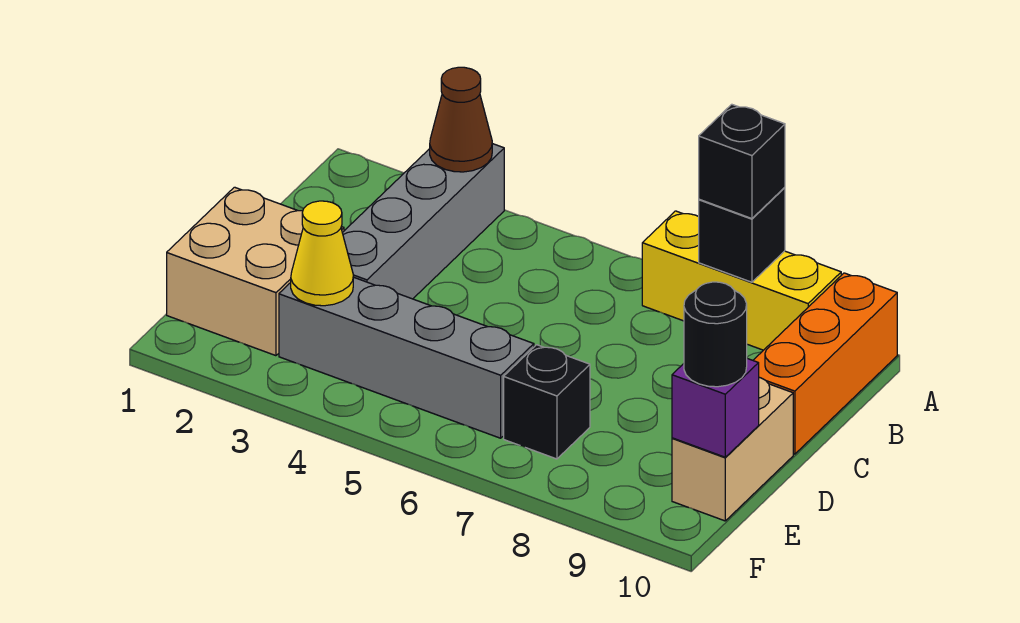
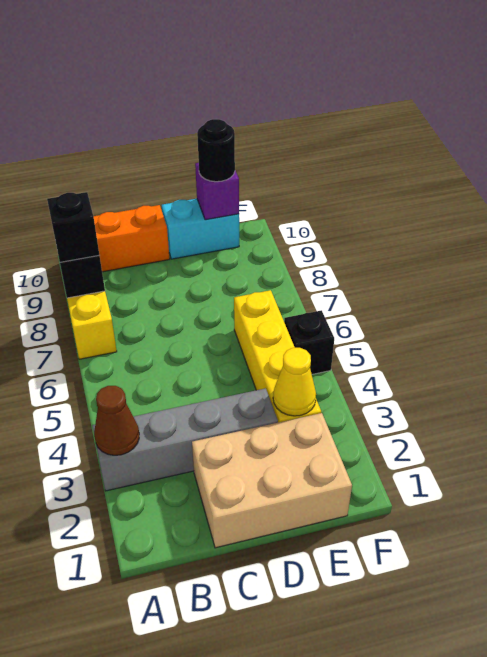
tan 2x2 brick [167,187,344,356] -> tan 2x3 brick [192,413,352,548]
tan 1x2 brick [672,377,793,521] -> cyan 1x2 brick [162,199,239,259]
grey 1x4 brick [279,277,534,438] -> yellow 1x4 brick [234,290,321,423]
black 1x1 brick [504,345,590,459] -> black 1x1 brick moved to [284,310,334,374]

